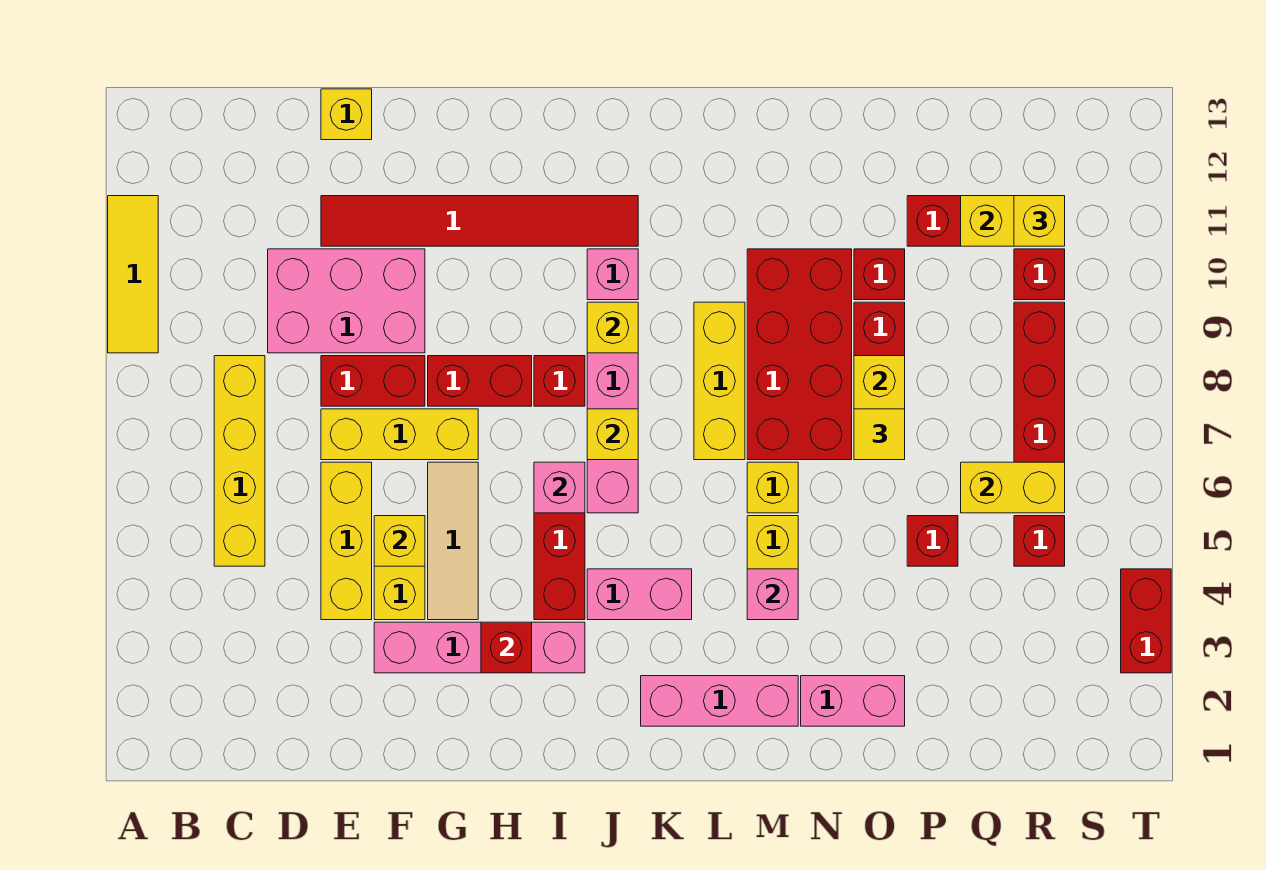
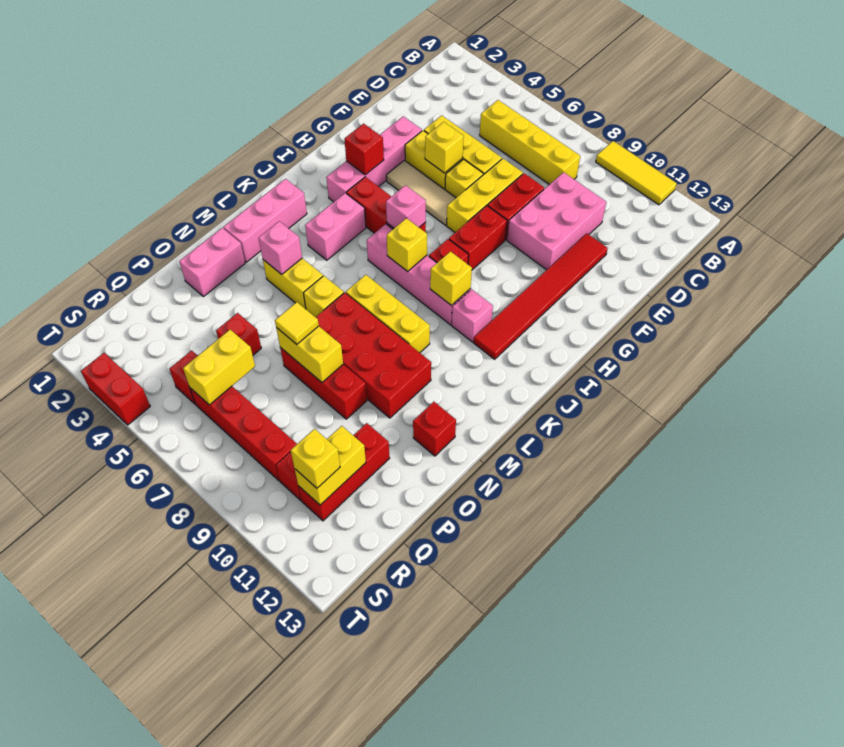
yellow 1x1 brick [321,89,372,140] -> yellow 1x1 brick moved to [445,159,483,198]
red 1x1 brick [854,249,905,300] -> red 1x1 brick moved to [413,402,456,456]

